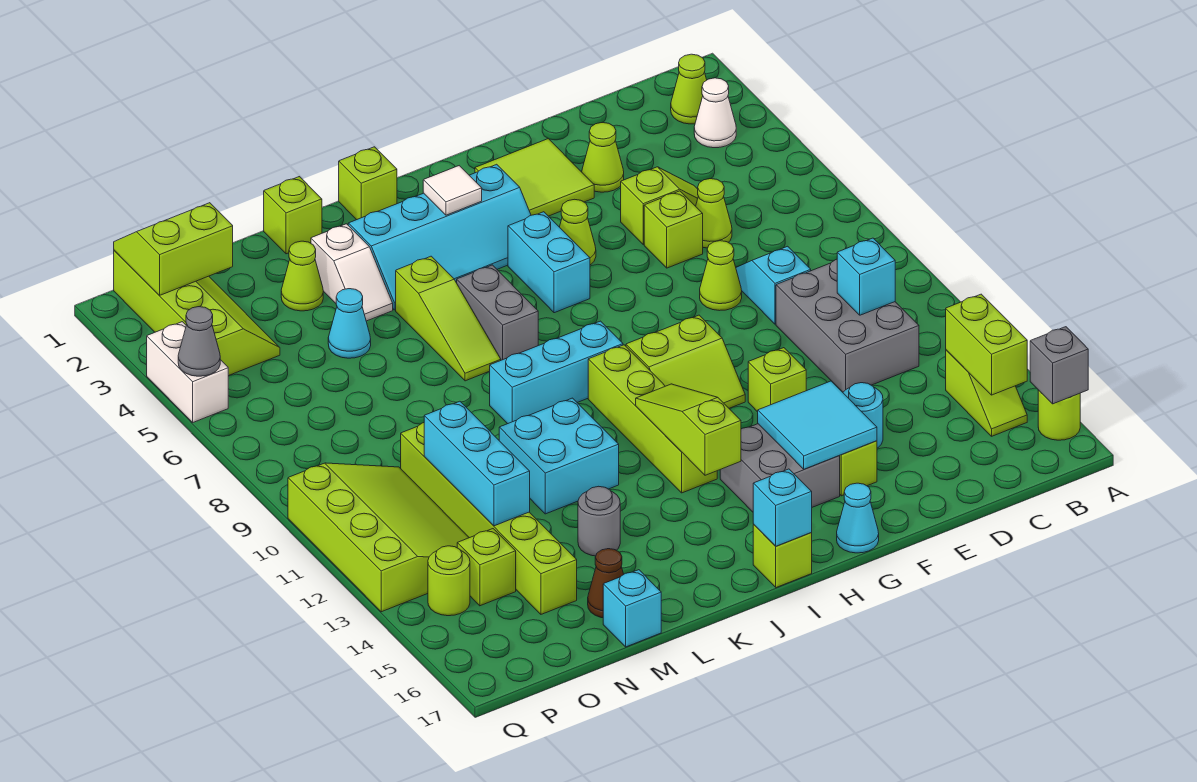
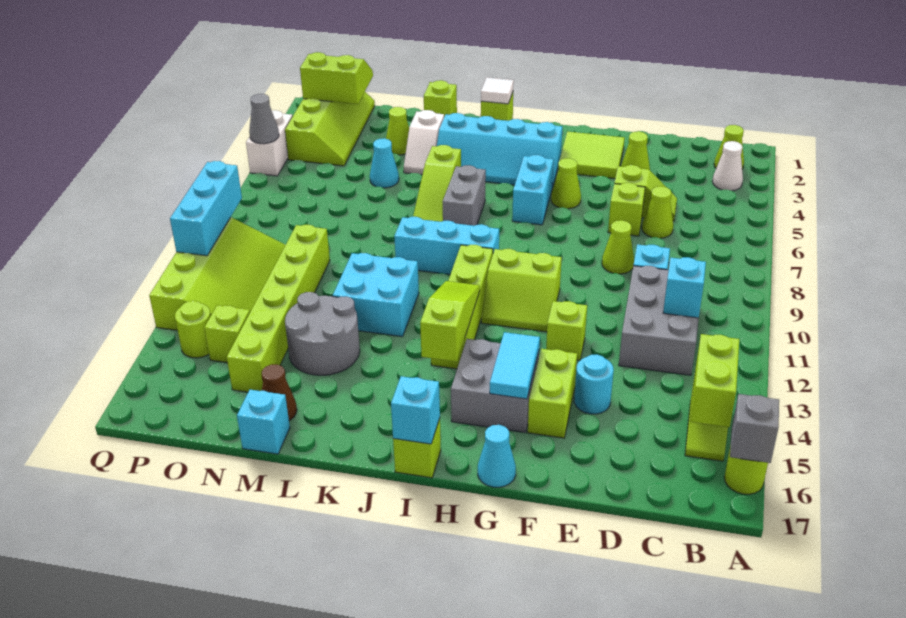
cyan 2x2 tile [758,381,877,469] -> cyan 1x2 tile [490,332,540,399]
white 1x1 tile [423,166,482,215] -> white 1x1 tile moved to [481,77,514,104]
grey 1x1 round brick [578,486,620,556] -> grey 2x2 round brick [285,292,360,375]
cyan 1x3 brick [424,401,530,526] -> cyan 1x3 brick moved to [170,161,242,256]

